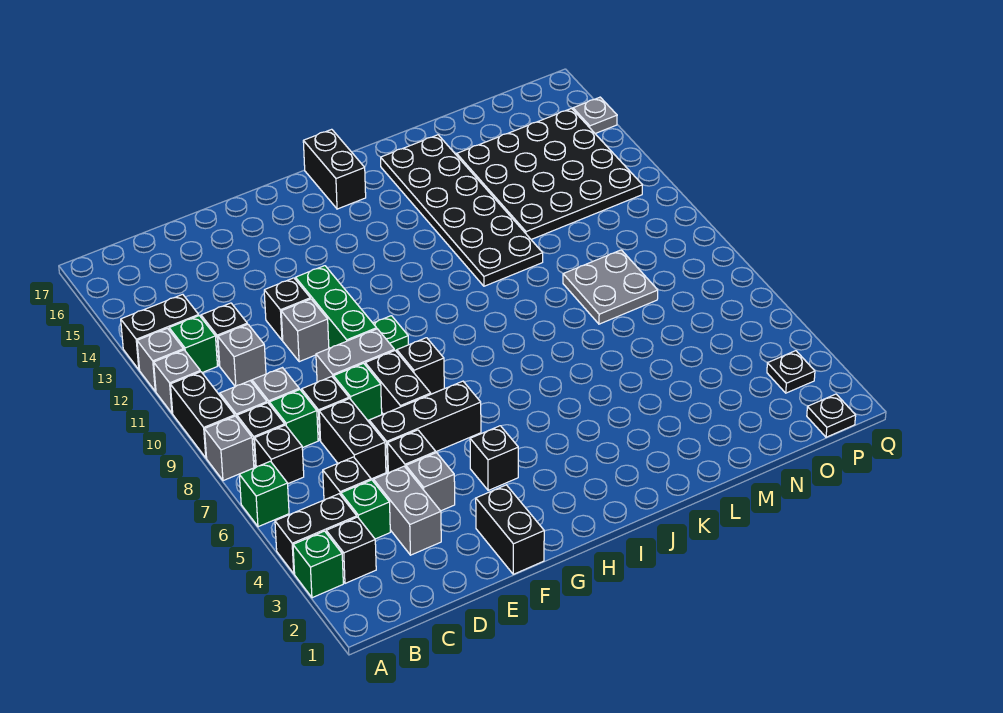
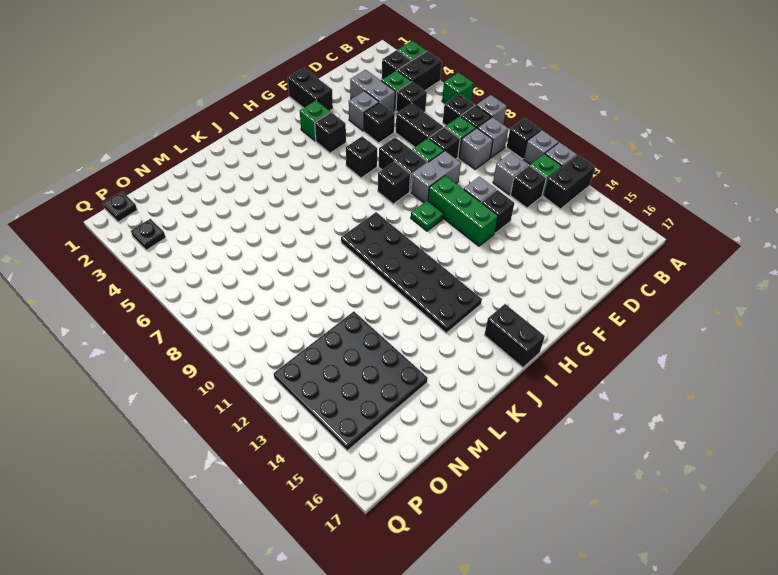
black 1x2 brick [170,372,235,458] -> black 1x1 brick [507,118,541,159]
black 1x3 brick [369,381,481,472] -> black 1x1 brick [346,136,377,178]
none -> green 1x1 brick [300,101,330,141]
black 2x6 plate [381,135,543,286] -> black 2x6 plate moved to [341,212,482,333]
grey 2x2 plate [563,250,658,324] -> none
grey 1x1 plate [573,97,617,134] -> none

